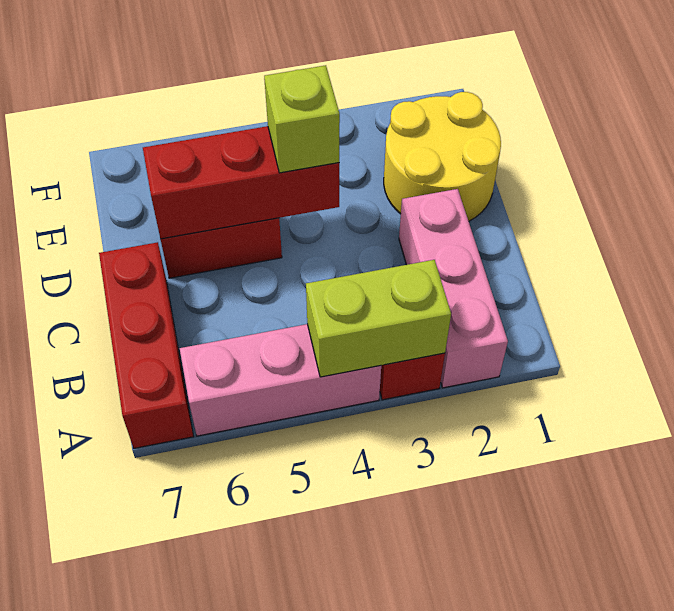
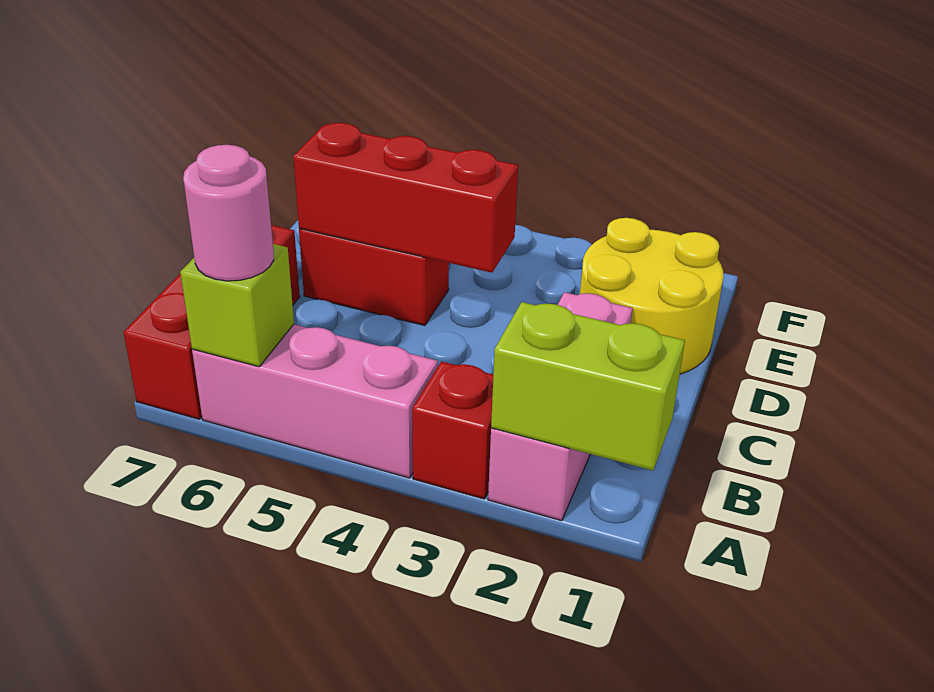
lime 1x2 brick [306,260,451,377] -> lime 1x2 brick moved to [491,302,685,470]
none -> pink 1x1 round brick [183,145,274,281]
lime 1x1 brick [264,65,340,173] -> lime 1x1 brick moved to [180,244,294,367]

